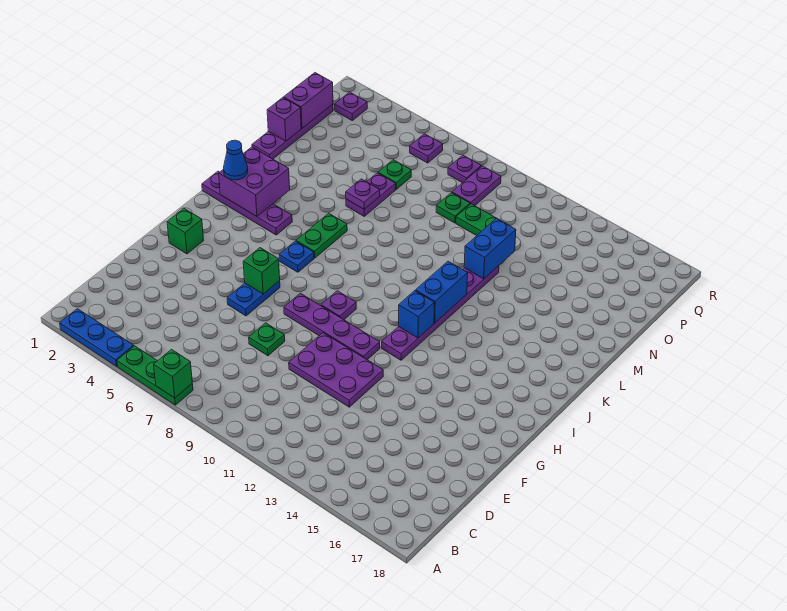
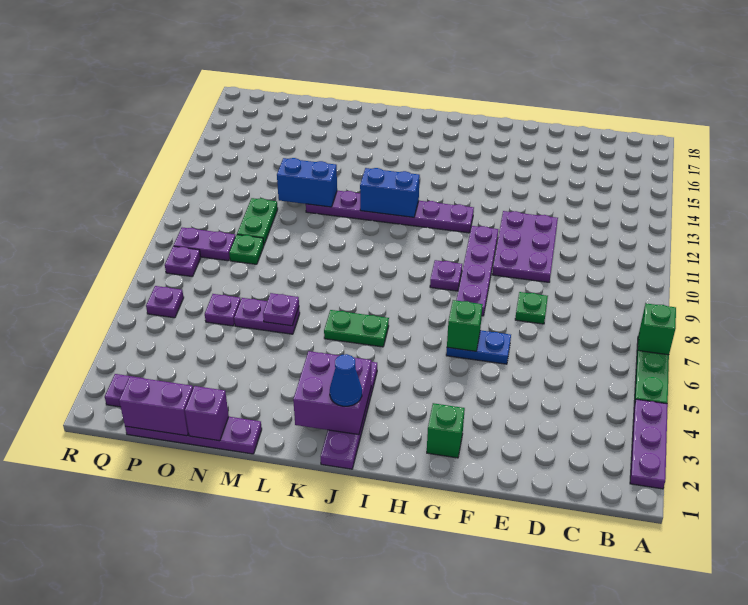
blue 1x3 plate [60,309,134,366] -> purple 1x3 plate [630,399,668,489]
blue 1x1 plate [279,241,314,272] -> none
blue 1x1 brick [399,291,434,338] -> none
green 1x1 plate [378,160,411,189] -> purple 1x1 plate [205,294,241,326]

